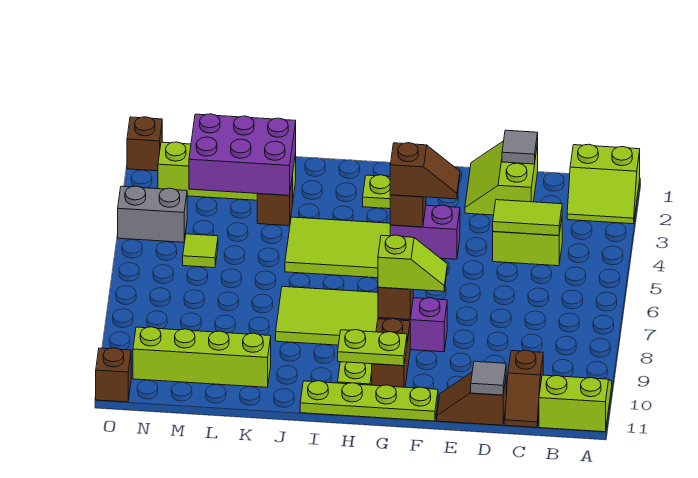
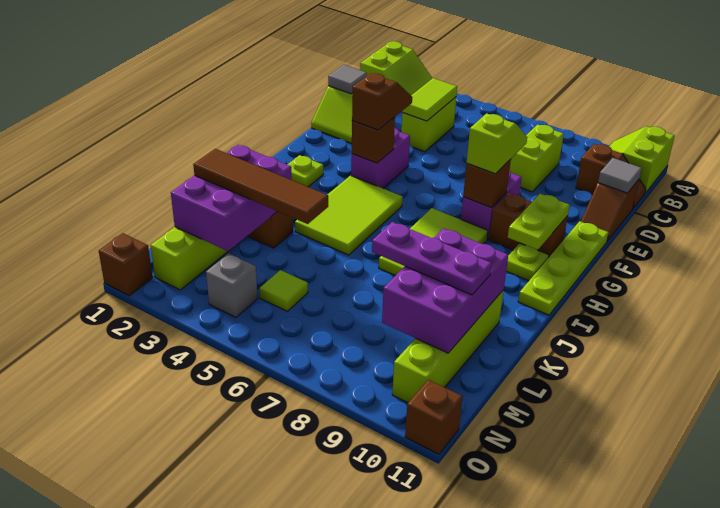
none -> lime 1x2 brick [509,125,564,192]
none -> purple 2x3 brick [382,228,508,353]
none -> brown 1x4 tile [193,149,328,224]
none -> purple 1x3 plate [372,222,492,295]
grey 1x2 brick [118,186,187,242] -> grey 1x1 brick [206,253,258,317]

